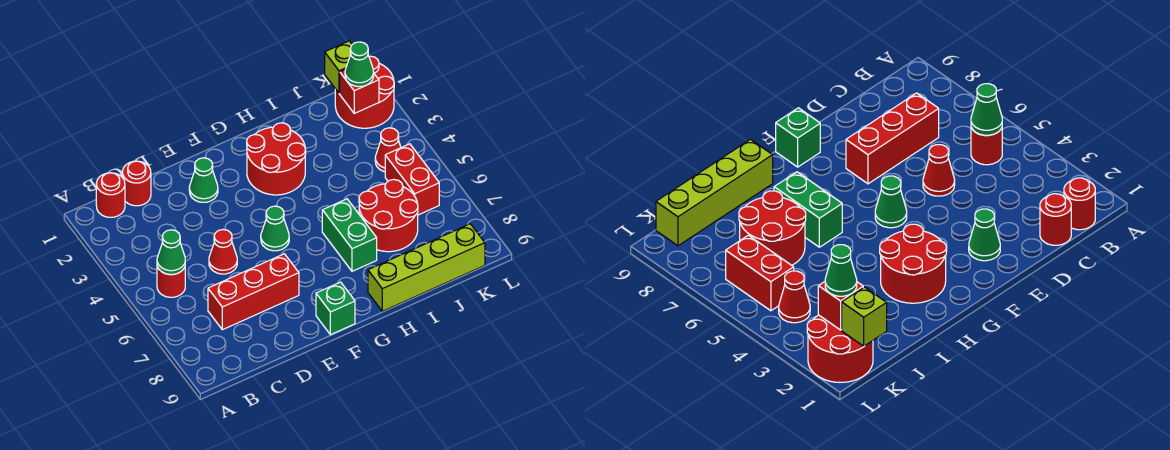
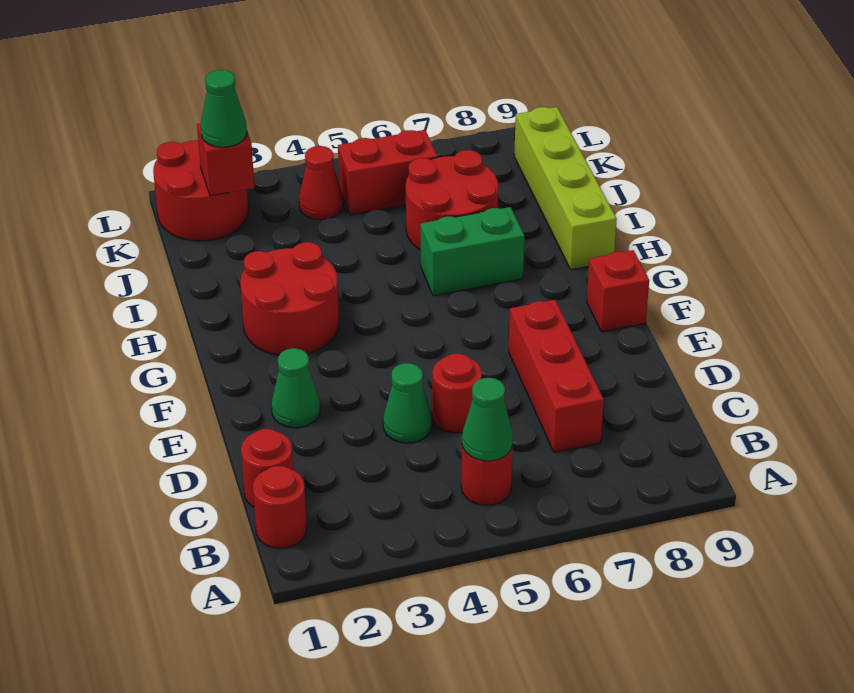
red 1x1 cone [209,230,237,274] -> red 1x1 round brick [432,354,482,433]
green 1x1 cone [261,206,289,251] -> green 1x1 cone moved to [383,363,432,443]
green 1x1 brick [316,282,355,335] -> red 1x1 brick [587,250,649,332]
lime 1x1 brick [325,41,352,93] -> none

